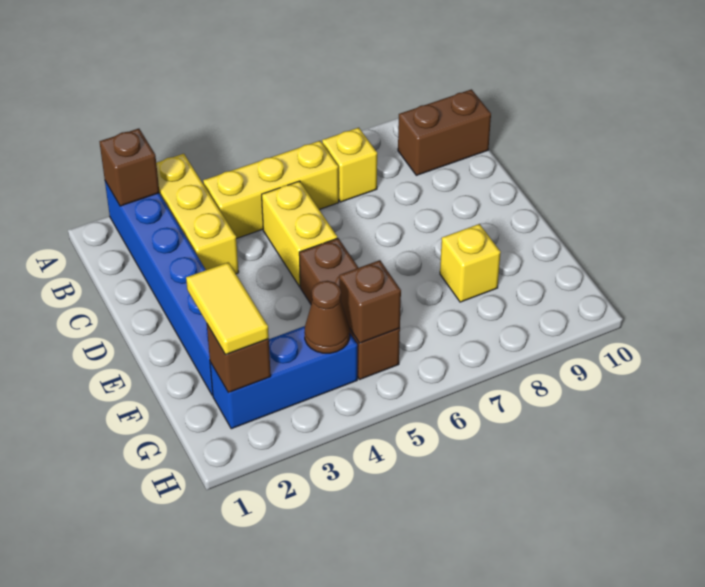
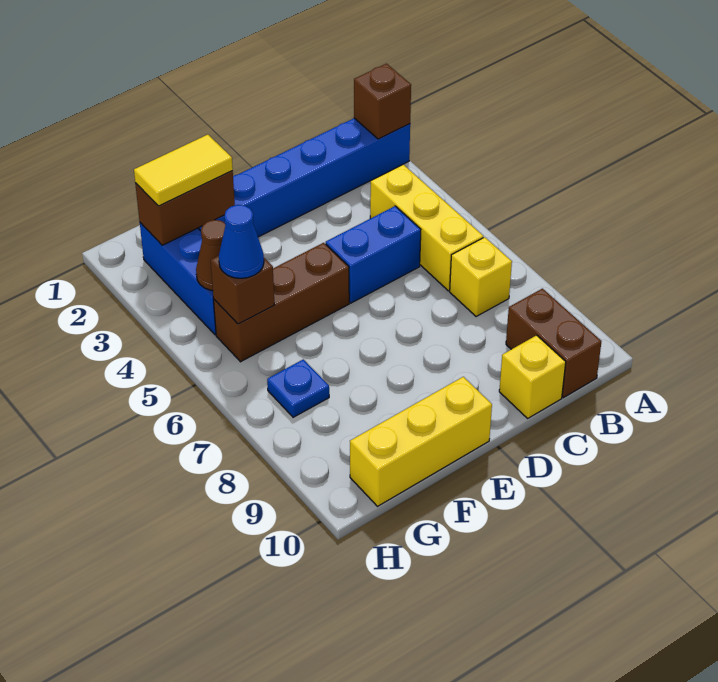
yellow 1x3 brick [156,154,239,274] -> yellow 1x3 brick moved to [350,377,492,506]
yellow 1x2 brick [262,181,337,287] -> blue 1x2 brick [326,206,421,303]
yellow 1x1 brick [440,224,501,302] -> yellow 1x1 brick moved to [499,335,566,418]
brown 1x1 brick [207,325,271,393] -> brown 1x2 brick [135,171,235,245]
none -> blue 1x1 cone [219,205,264,278]
none -> blue 1x1 plate [267,359,329,417]

